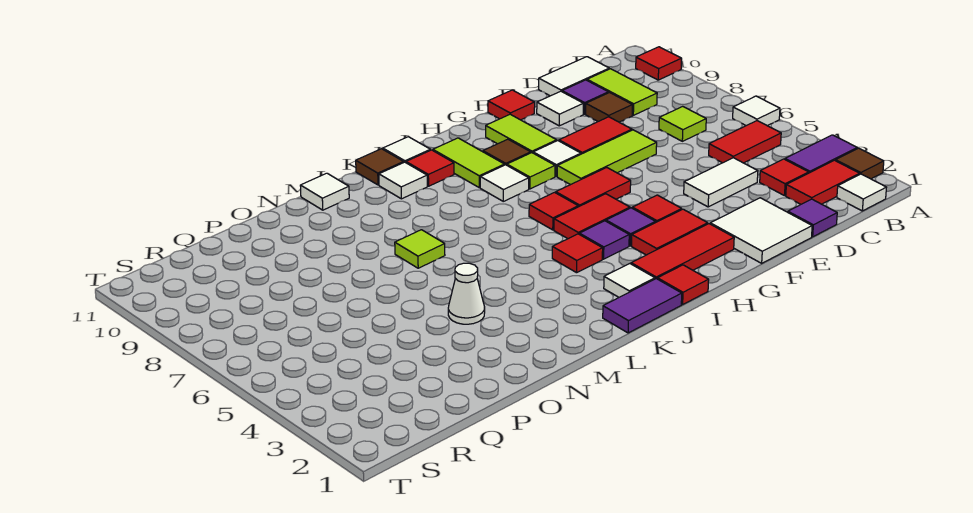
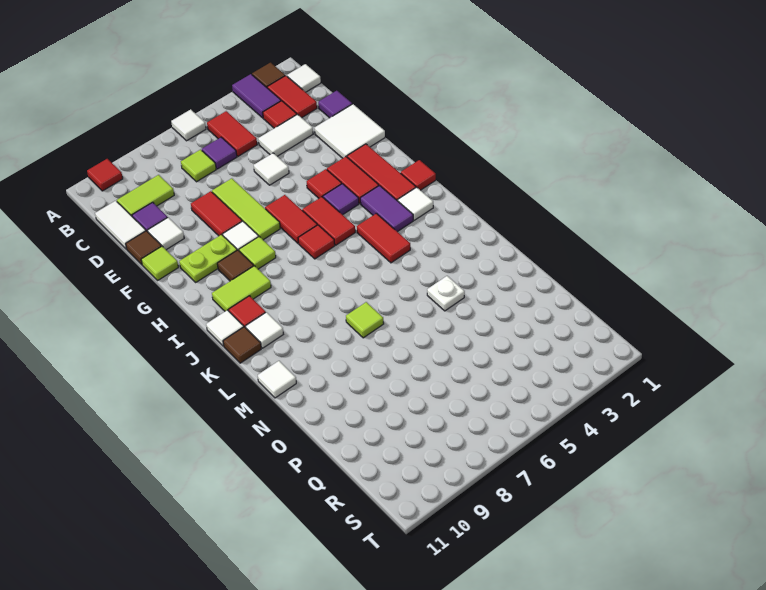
white 1x2 tile [684,158,758,207] -> white 1x2 tile turned to [258,114,313,156]
brown 1x1 tile [586,93,633,122] -> brown 1x1 tile moved to [126,231,161,265]
red 1x1 tile [488,90,535,120] -> lime 1x1 tile [141,246,178,280]
lime 1x2 tile [486,114,557,153] -> lime 1x2 plate [179,235,237,282]
purple 1x1 tile [579,221,629,259] -> purple 1x1 tile moved to [202,137,237,169]
white 1x1 tile [480,165,529,201] -> white 1x1 tile moved to [254,153,289,185]
purple 1x2 tile [603,279,682,333] -> purple 1x2 tile moved to [360,186,413,232]
red 1x1 tile [552,234,603,273] -> red 1x2 tile [357,213,410,263]
white 1x1 cone [448,263,485,324] -> white 1x1 plate [427,276,465,311]

